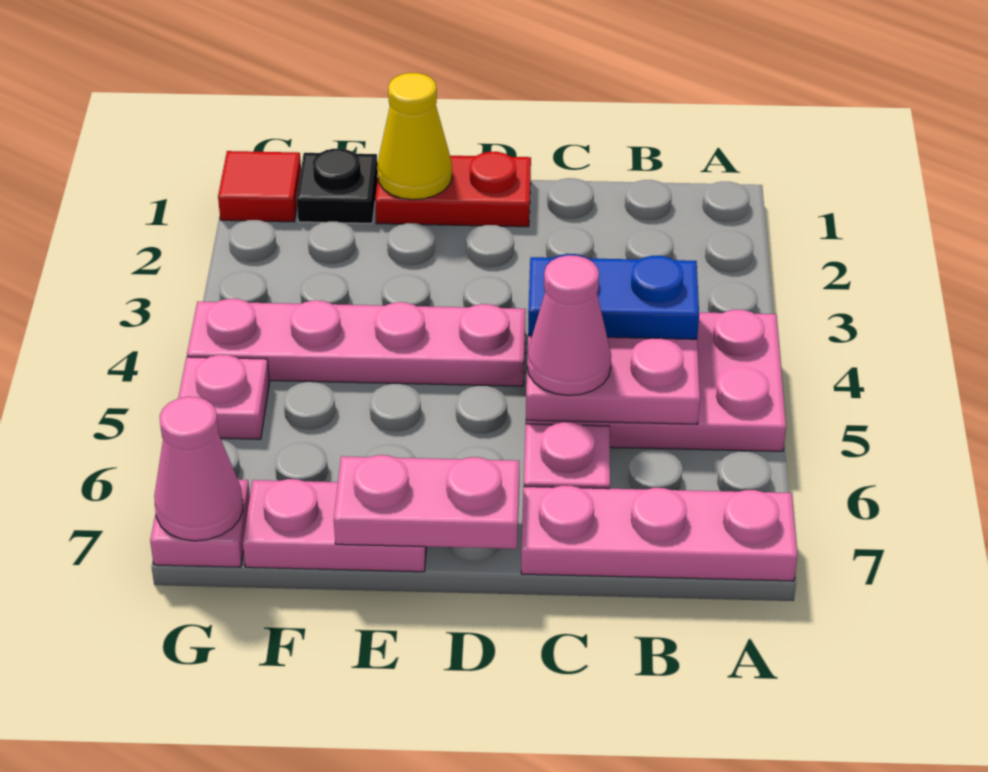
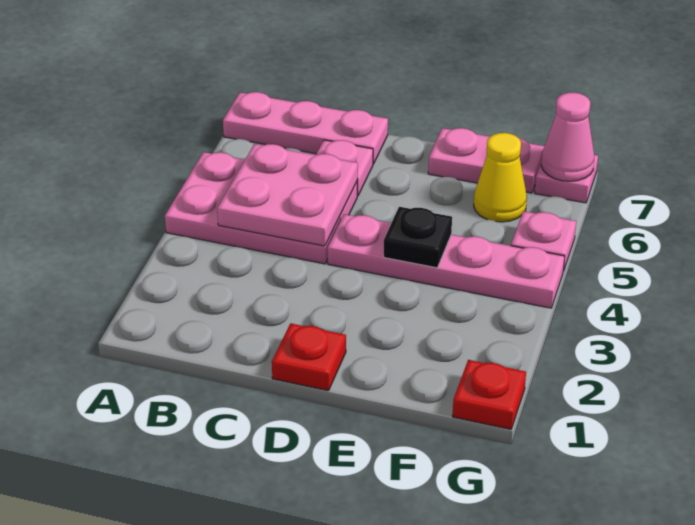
blue 1x2 plate [528,254,699,339] -> none
pink 1x1 cone [527,255,611,395] -> none
red 1x2 plate [375,152,531,227] -> red 1x1 plate [272,323,346,391]
pink 1x2 plate [334,455,519,549] -> none
yellow 1x1 cone [377,73,452,200] -> yellow 1x1 cone moved to [474,133,527,222]
black 1x1 plate [297,149,378,223] -> black 1x1 plate moved to [384,207,452,268]
red 1x1 tile [218,151,301,222] -> red 1x1 plate [453,360,526,429]

